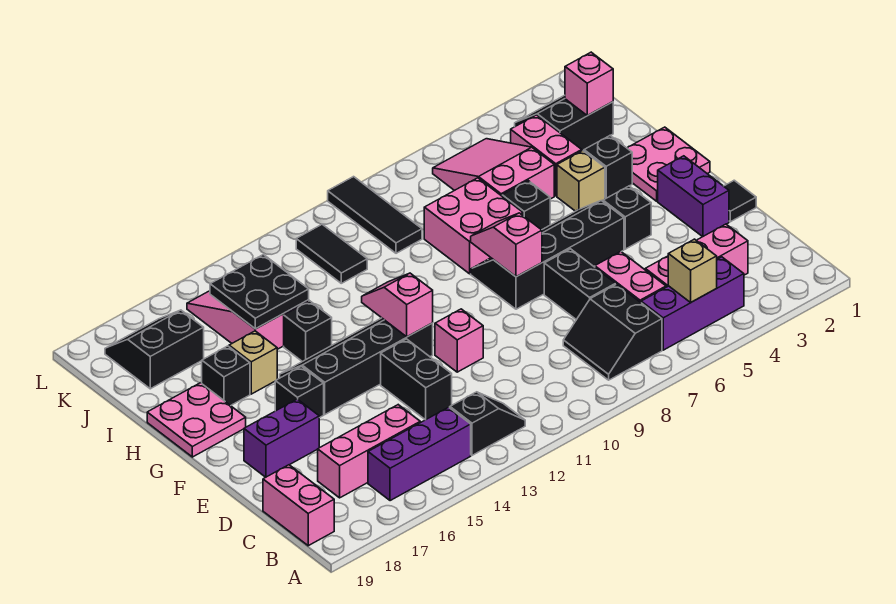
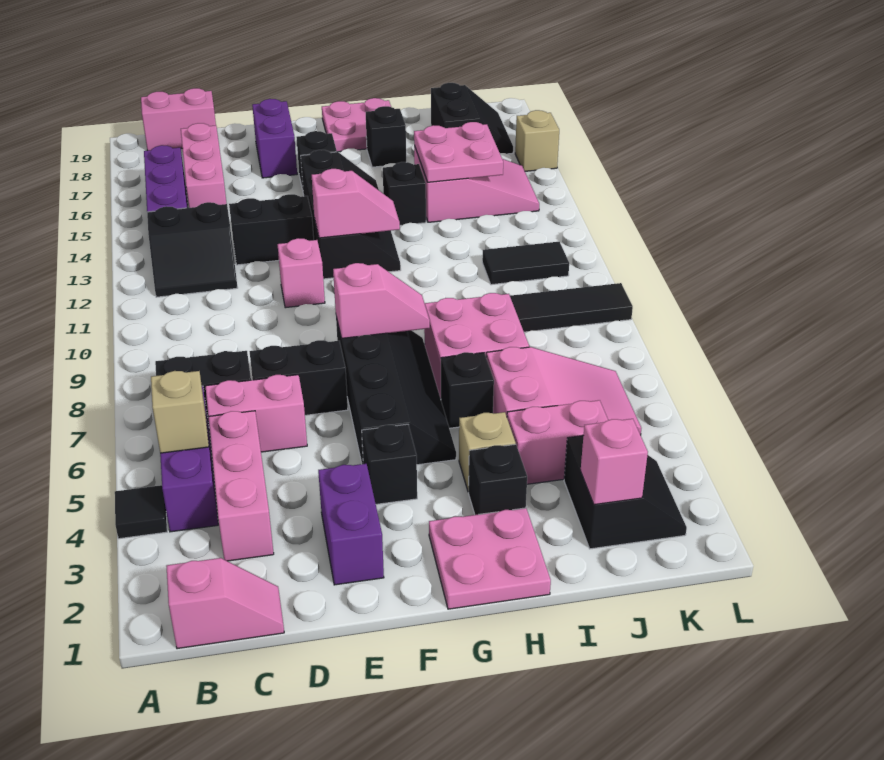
none -> pink 1x2 slope [166,558,284,649]
black 1x2 slope [450,392,525,455] -> black 2x2 slope [147,202,238,297]
black 1x1 tile [724,180,756,222] -> black 1x1 tile moved to [115,485,167,539]
purple 1x2 brick [658,156,729,237] -> purple 1x2 brick turned to [318,464,384,585]
tan 1x1 brick [229,331,277,394] -> tan 1x1 brick moved to [515,110,559,171]
black 2x2 plate [210,255,309,329] -> pink 2x2 plate [414,122,503,182]

